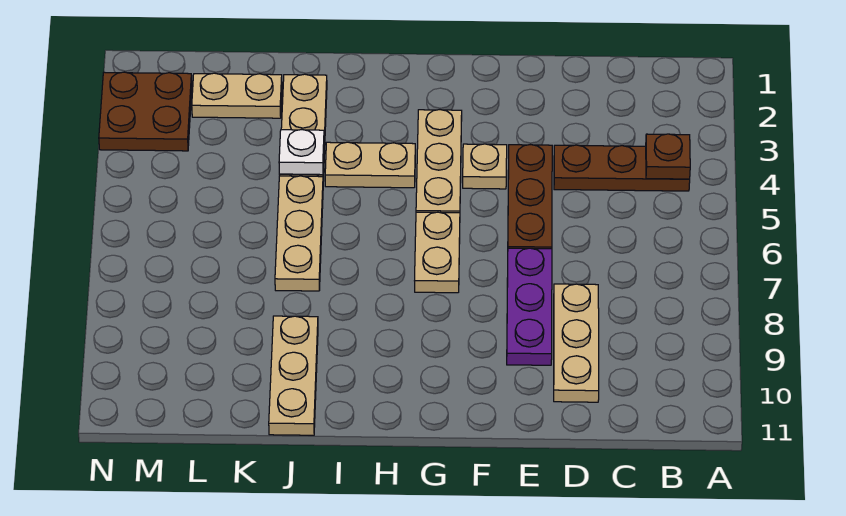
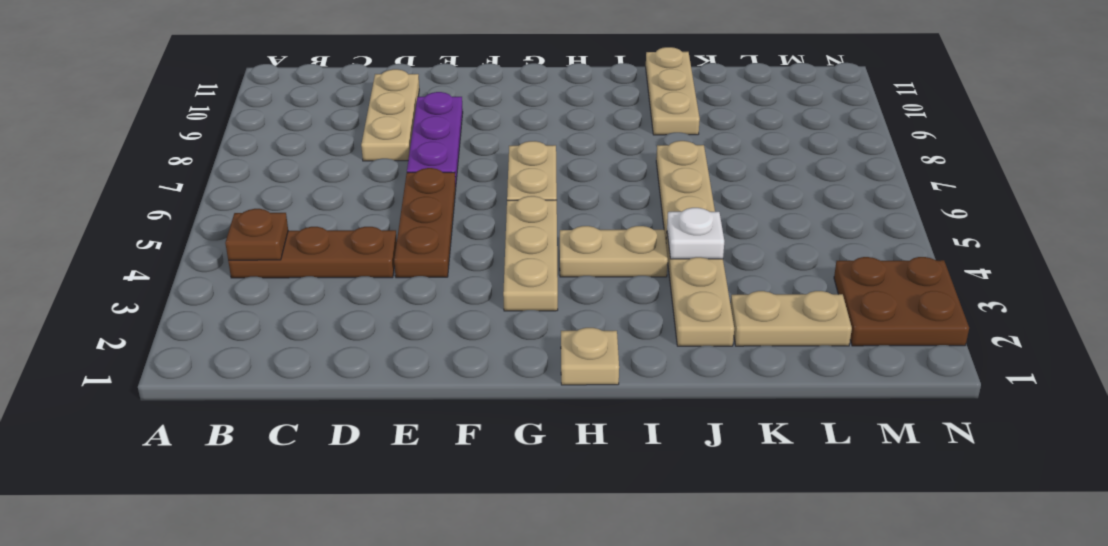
tan 1x1 plate [463,144,507,189] -> tan 1x1 plate moved to [561,328,619,385]

